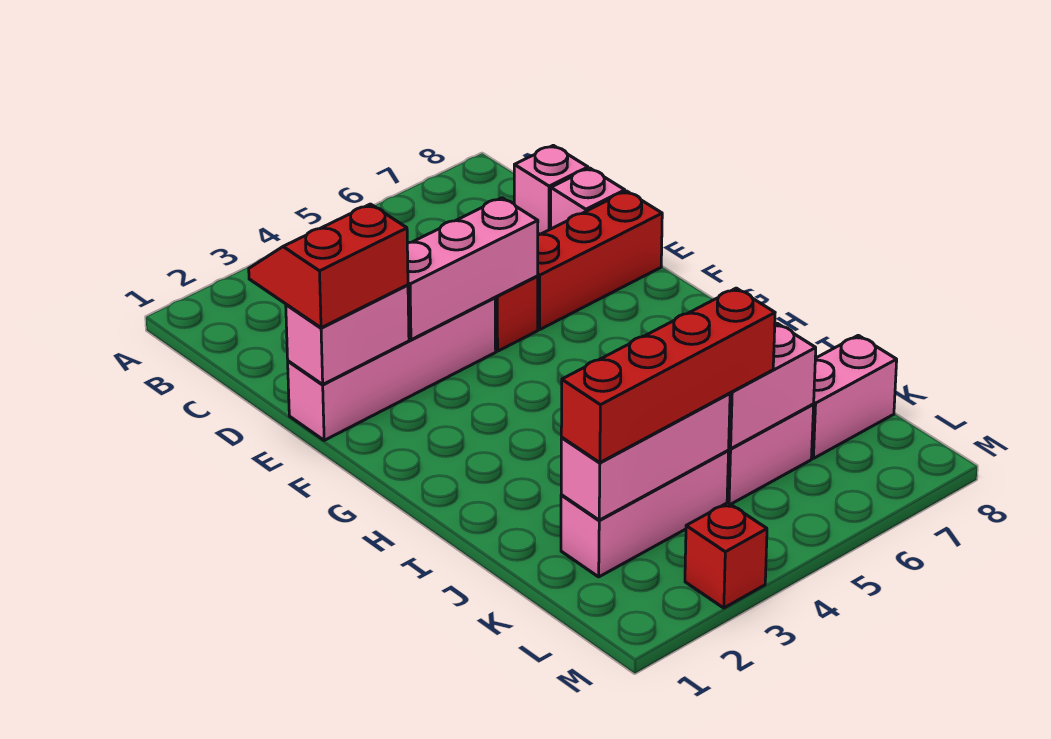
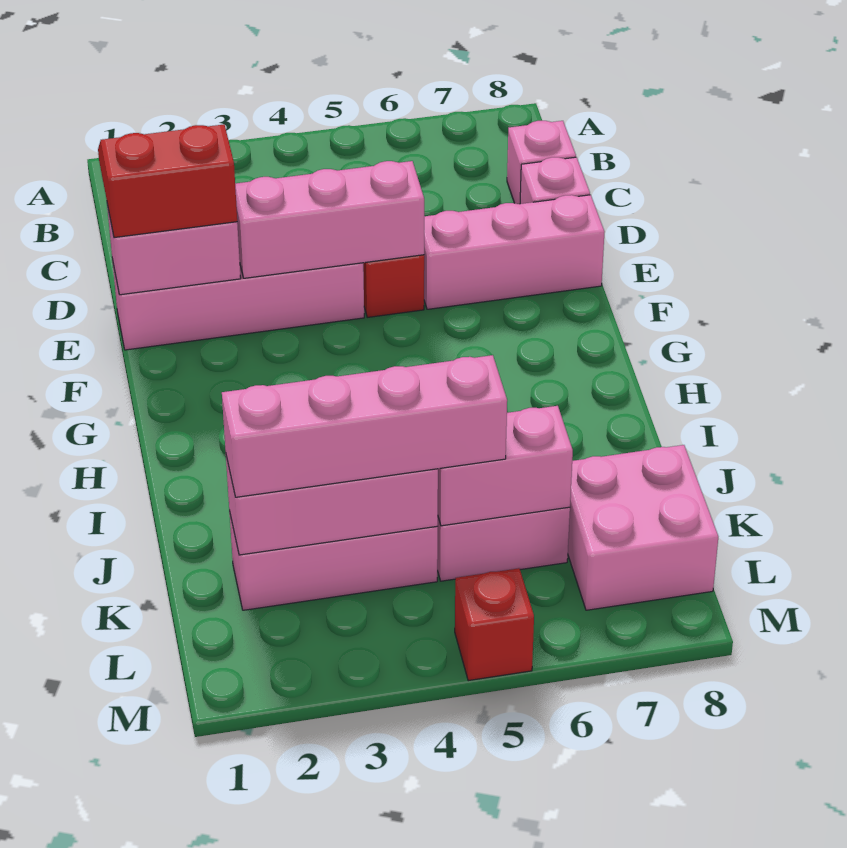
red 1x3 brick [538,191,662,329] -> pink 1x3 brick [424,195,604,309]
red 1x4 brick [561,288,775,463] -> pink 1x4 brick [222,355,507,497]
pink 1x2 brick [812,335,897,458] -> pink 2x2 brick [568,445,718,610]
red 1x1 brick [685,503,767,608] -> red 1x1 brick moved to [455,568,534,681]

